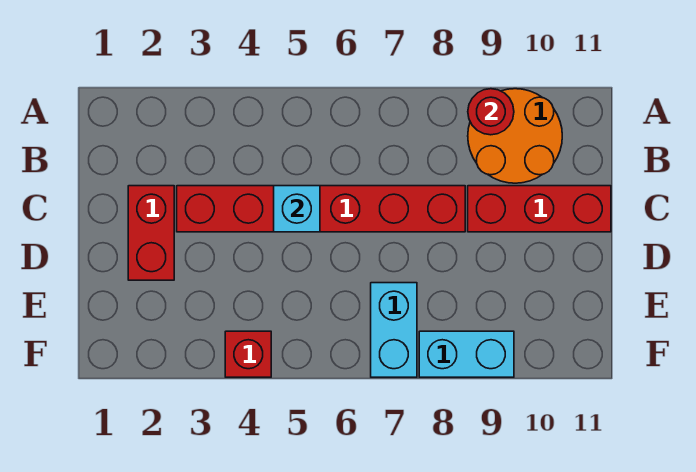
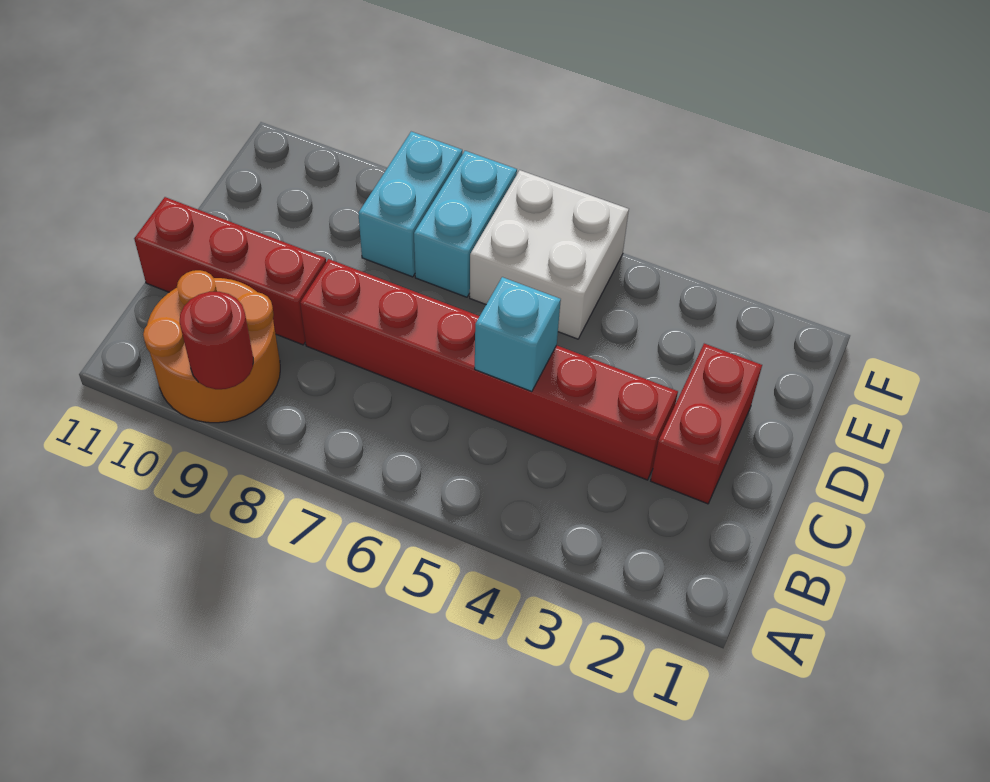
none -> white 2x2 brick [470,170,629,339]
red 1x1 brick [225,331,271,377] -> none
cyan 1x2 brick [419,331,514,377] -> cyan 1x2 brick turned to [358,132,462,277]

